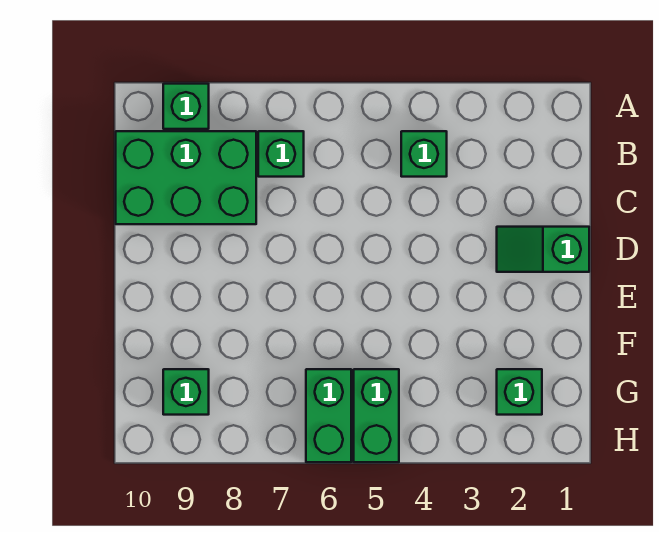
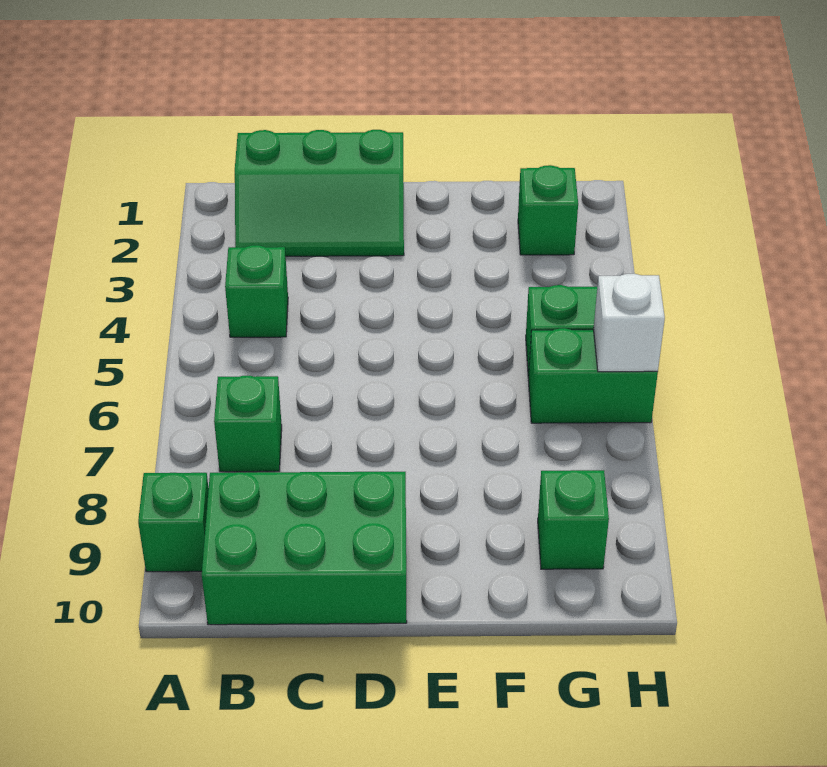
green 2x3 brick [116,131,256,224] -> green 2x3 brick turned to [202,472,407,625]
green 1x2 slope [497,227,589,272] -> green 2x3 slope [235,130,404,256]
none -> white 1x1 brick [594,274,665,372]

